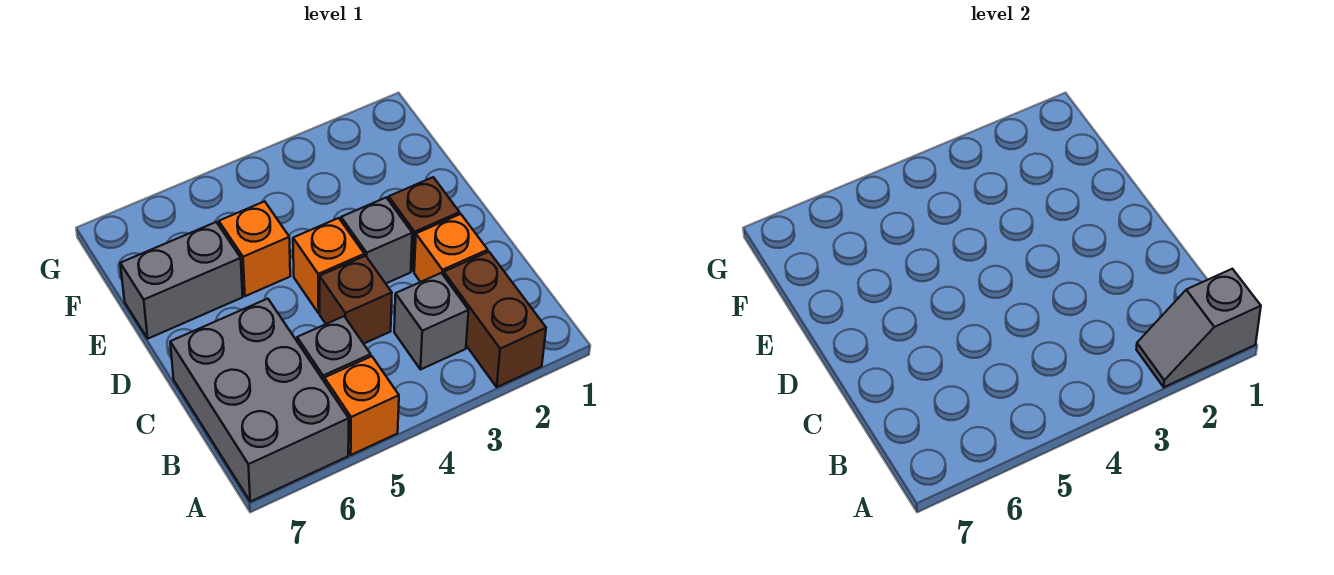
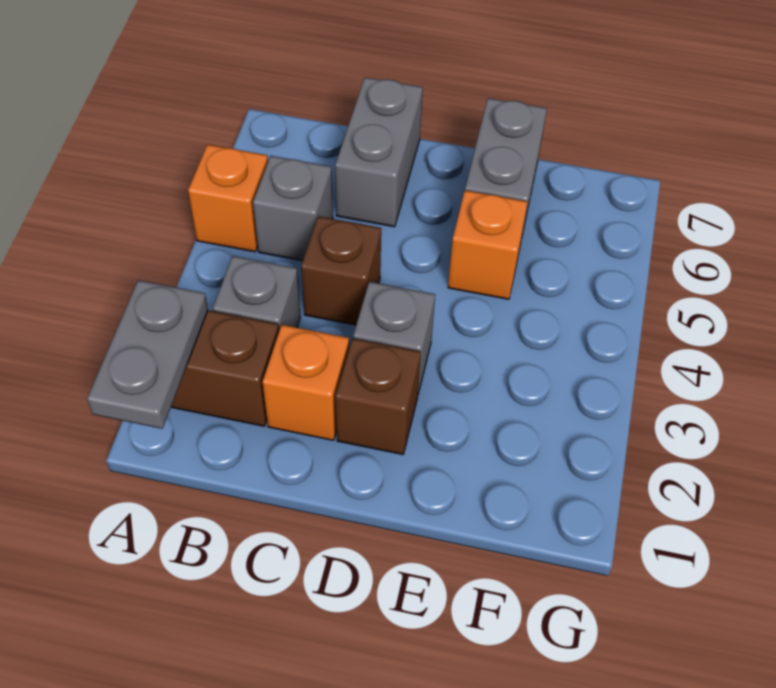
grey 1x2 slope [1136,269,1261,387] -> grey 1x2 plate [87,280,208,429]
grey 2x3 brick [170,299,349,502] -> grey 1x2 brick [335,77,423,227]
orange 1x1 brick [293,218,364,313] -> none

